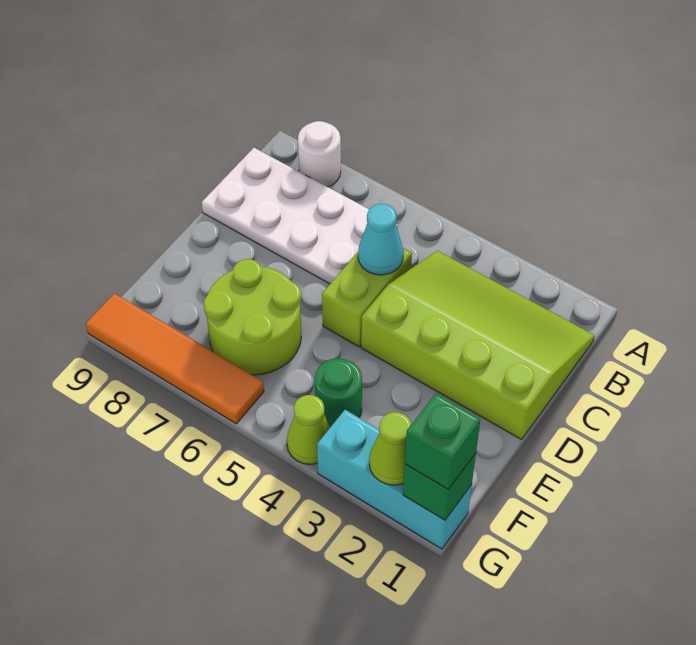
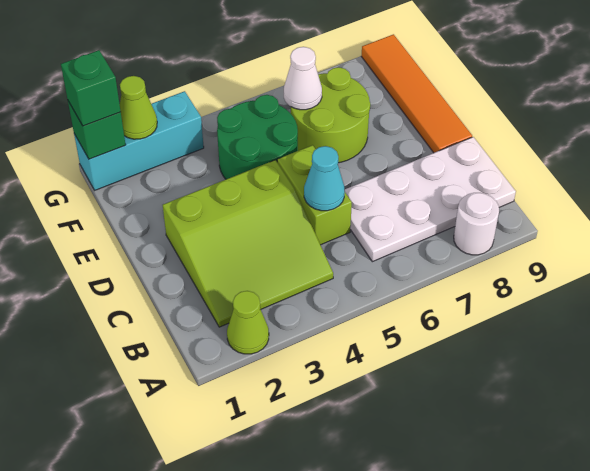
lime 3x4 slope [361,251,595,440] -> lime 3x3 slope [163,160,333,327]
green 1x1 round brick [315,359,362,427] -> green 2x2 round brick [217,95,298,179]
none -> white 1x1 cone [284,47,322,110]
lime 1x1 cone [287,395,330,464] -> lime 1x1 cone moved to [227,291,269,354]
orange 1x4 tile [86,293,264,424] -> orange 1x4 tile turned to [361,34,472,153]

